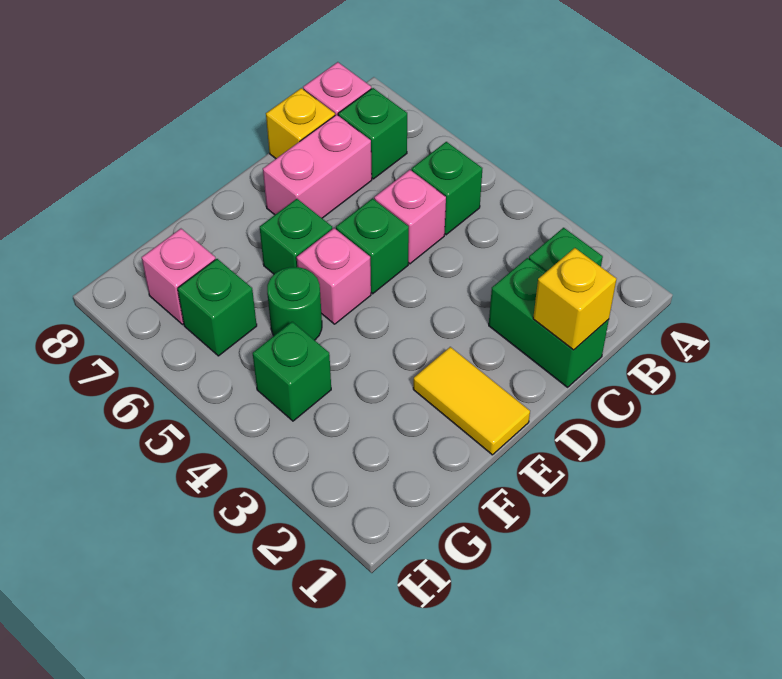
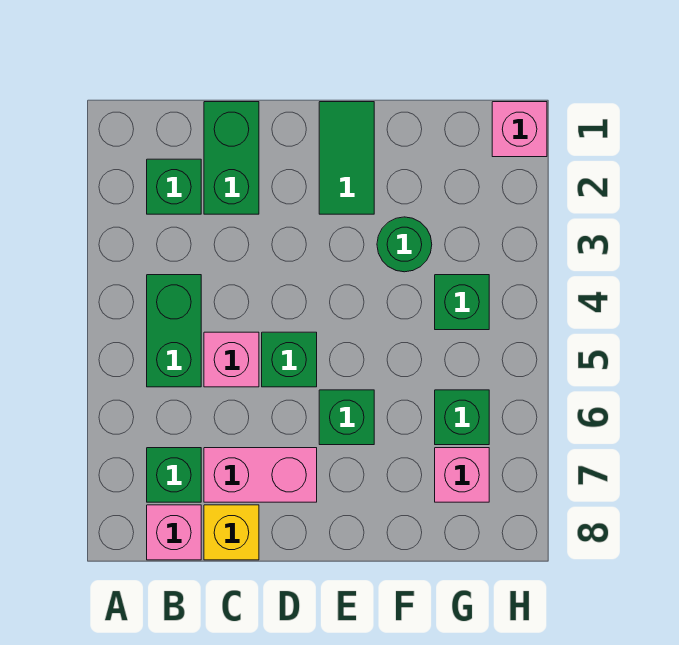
green 1x1 brick [412,142,482,235] -> green 1x2 brick [147,275,201,387]
yellow 1x1 brick [533,248,616,350] -> none
yellow 1x2 tile [413,347,530,455] -> green 1x2 tile [319,102,374,214]
pink 1x1 brick [297,228,371,324] -> pink 1x1 brick moved to [492,102,547,157]
green 1x1 round brick [267,267,322,340] -> green 1x1 round brick moved to [377,217,432,272]

